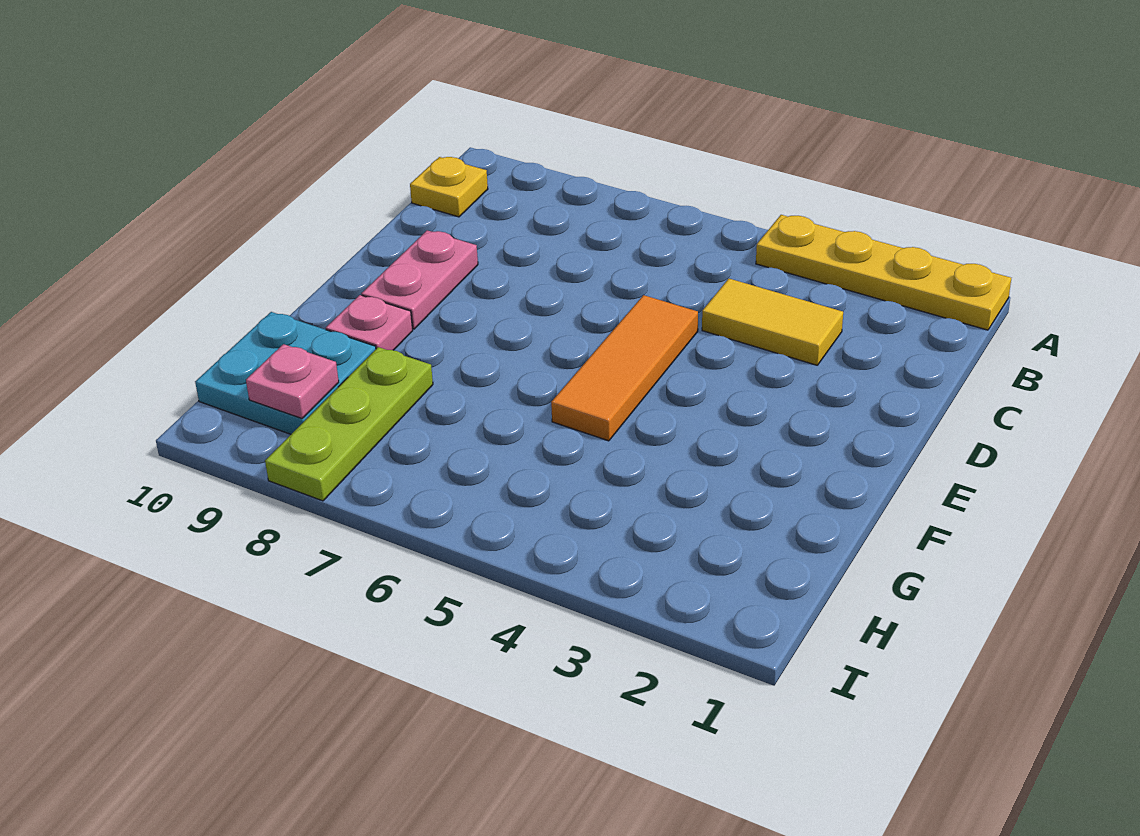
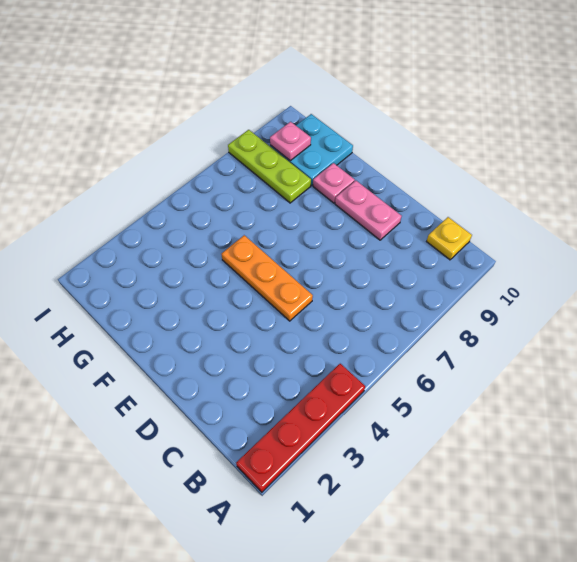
yellow 1x4 plate [756,215,1011,330] -> red 1x4 plate [236,364,365,492]
yellow 1x2 tile [702,279,843,365] -> none
orange 1x3 tile [551,295,698,441] -> orange 1x3 plate [222,235,313,321]

